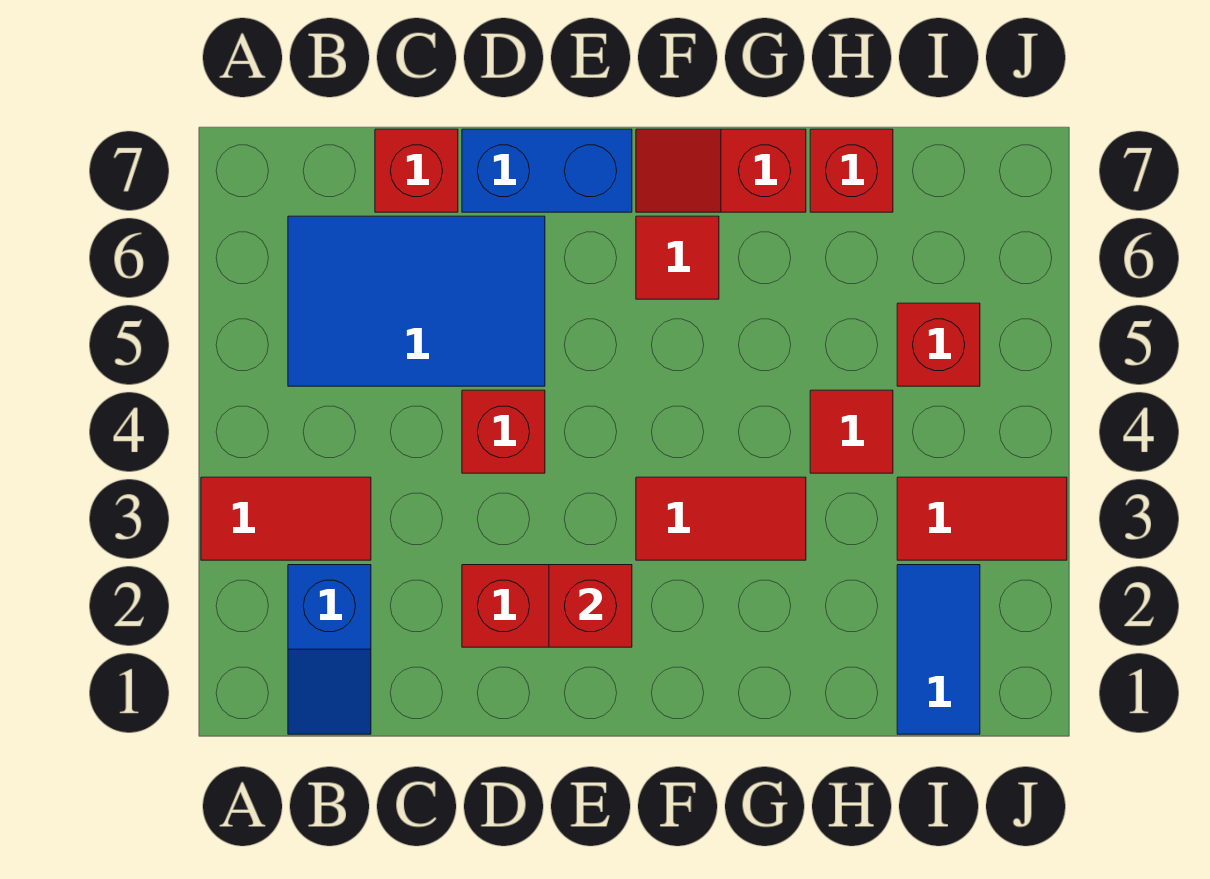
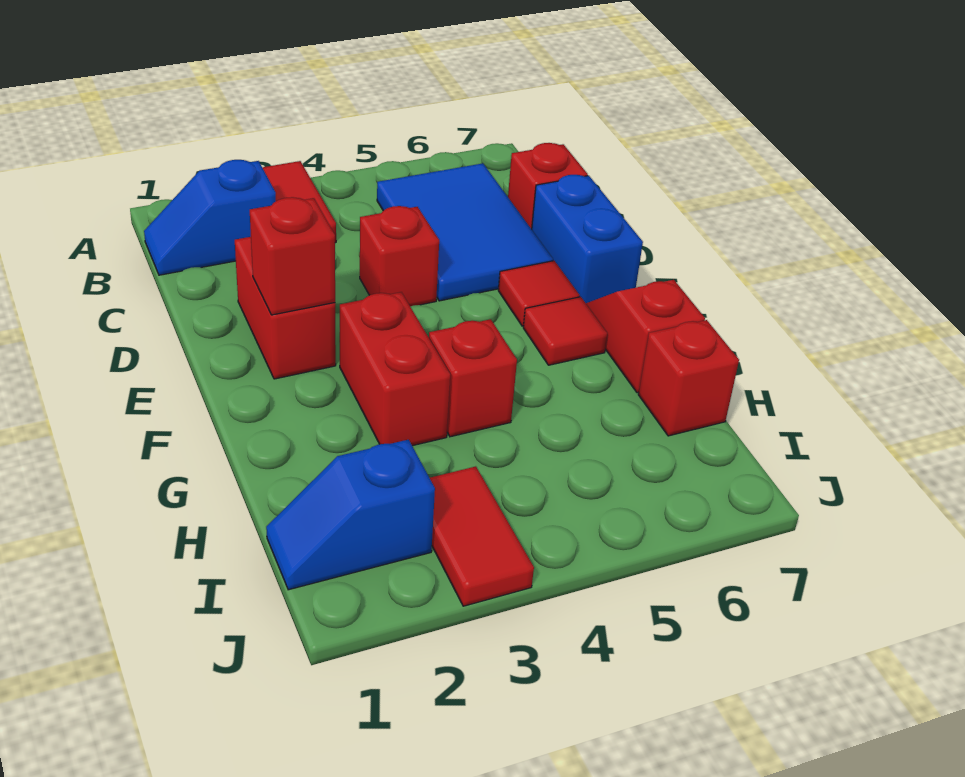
red 1x2 tile [636,477,806,560] -> red 1x2 brick [340,292,450,446]
red 1x1 tile [810,390,893,473] -> red 1x1 tile moved to [498,261,580,326]
blue 1x2 tile [897,565,980,734] -> blue 1x2 slope [266,440,435,590]
red 1x1 brick [897,303,980,386] -> red 1x1 brick moved to [429,319,517,437]

